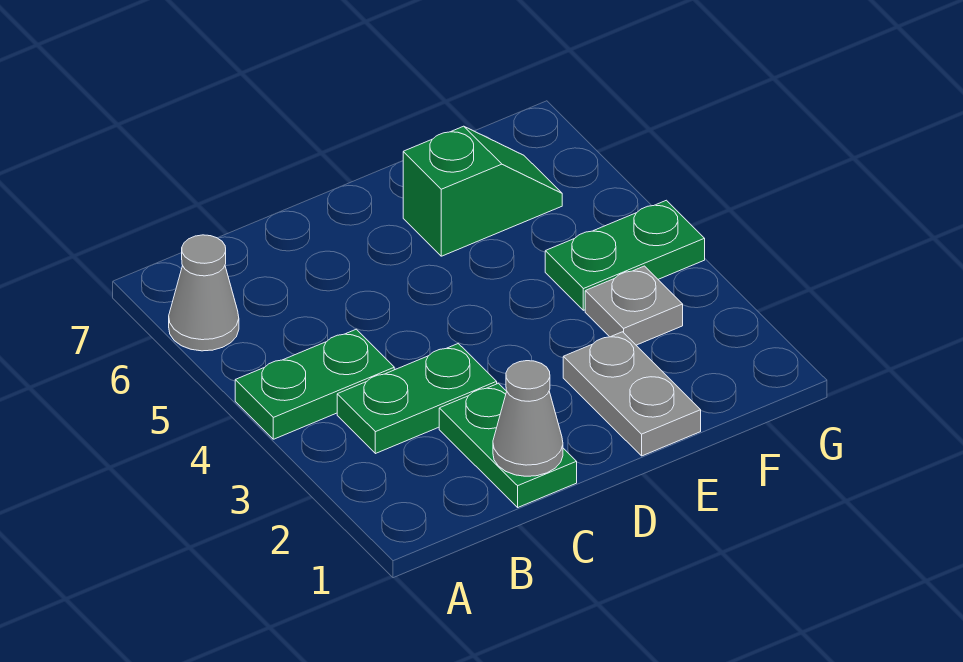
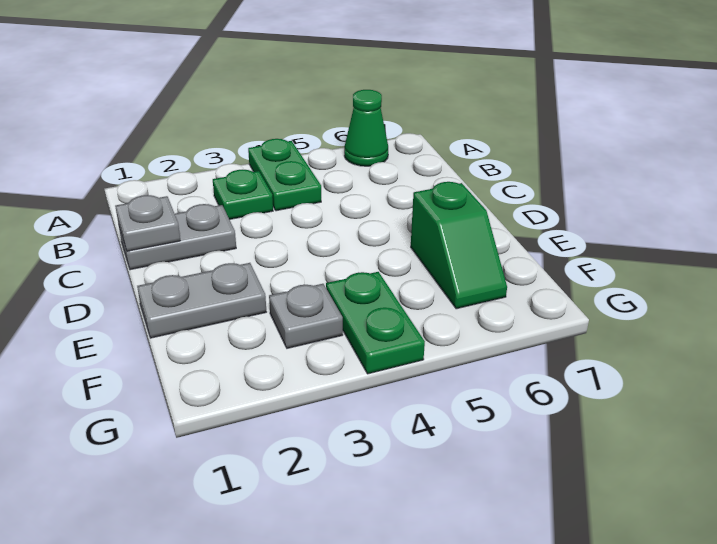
grey 1x1 cone [169,235,239,351] -> green 1x1 cone [344,90,388,166]
green 1x2 plate [337,344,497,454] -> green 1x1 plate [213,170,273,219]
green 1x2 plate [439,383,577,507] -> grey 1x2 plate [119,204,236,270]
grey 1x1 cone [493,361,563,476] -> grey 1x1 plate [115,195,180,251]

